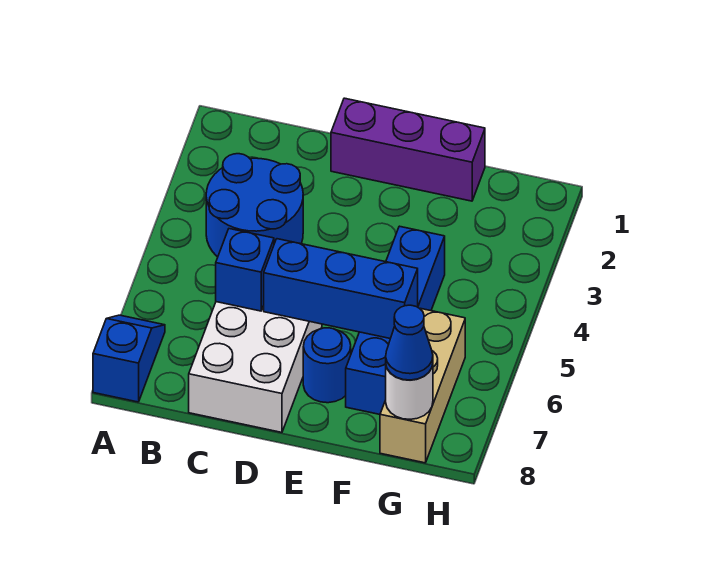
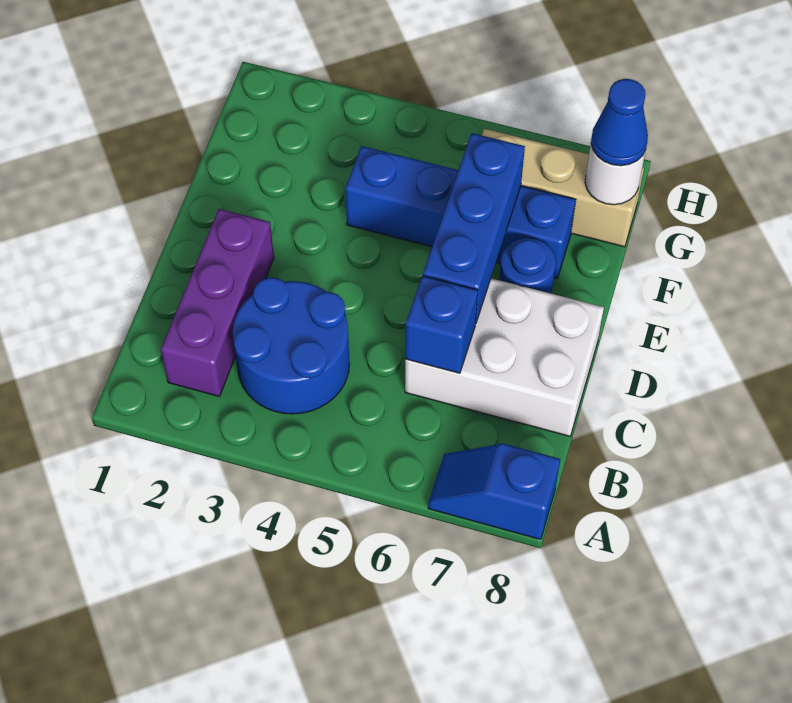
purple 1x3 brick [331,98,485,201] -> purple 1x3 brick moved to [161,209,274,397]

